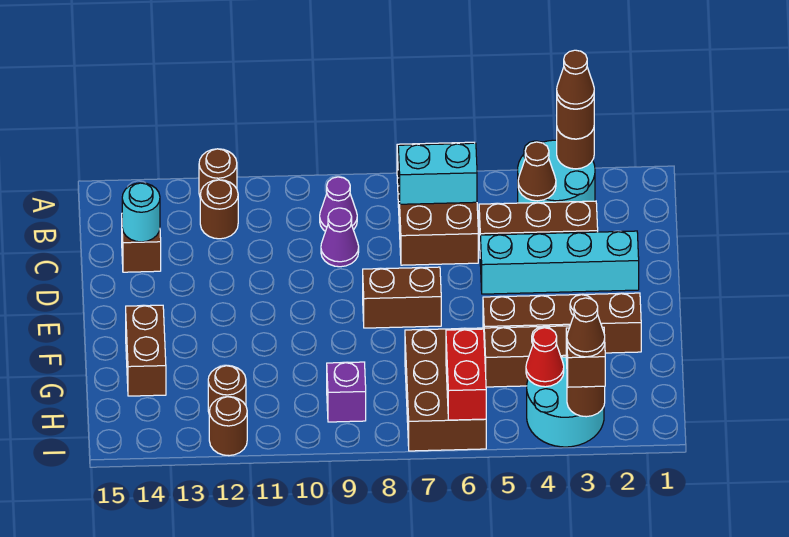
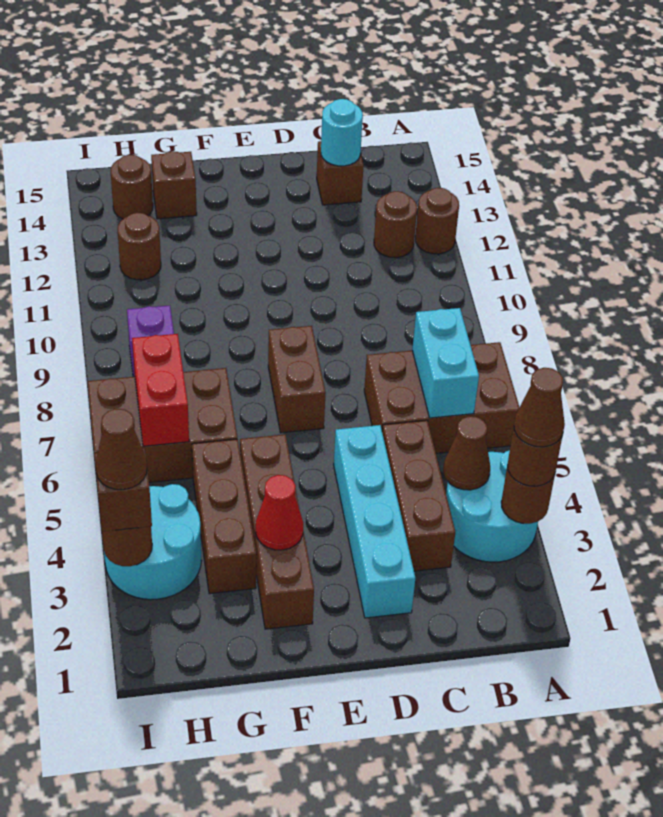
purple 1x1 cone [320,177,357,231] -> none
purple 1x1 cone [321,208,359,267] -> none
brown 1x2 brick [126,305,166,396] -> brown 1x1 brick [151,151,197,219]
red 1x1 cone [526,328,564,387] -> red 1x1 cone moved to [256,475,303,550]
red 1x2 brick [446,329,486,420] -> red 1x2 brick turned to [132,334,189,446]
brown 1x1 round brick [209,397,247,456] -> brown 1x1 round brick moved to [111,155,153,219]

